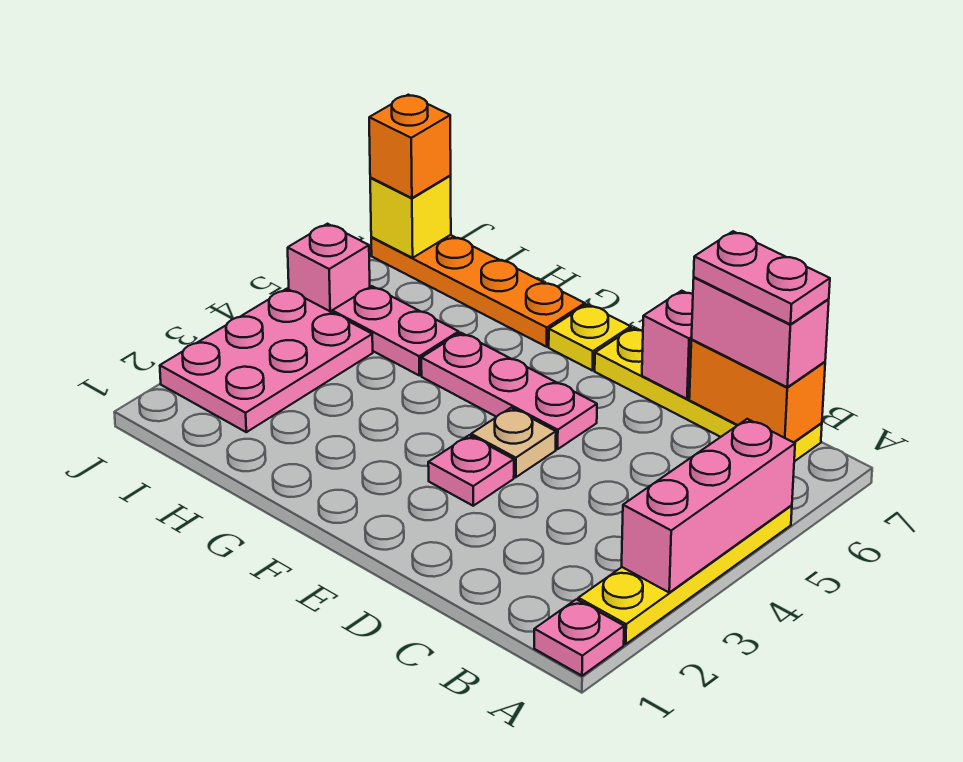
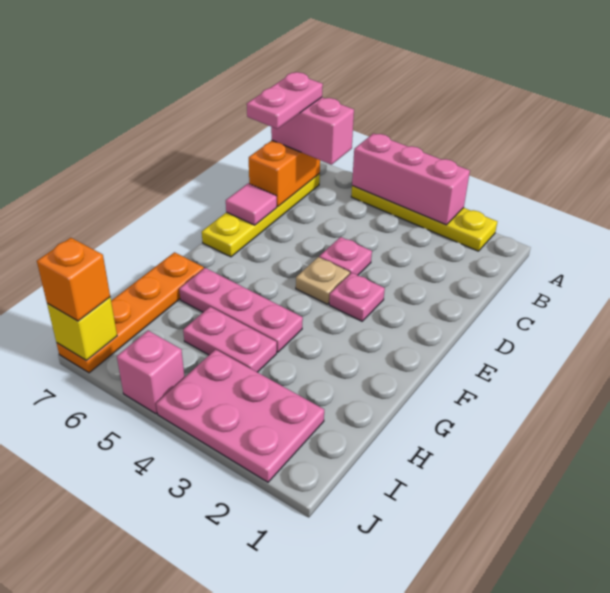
pink 1x1 plate [534,599,624,676] -> pink 1x1 plate moved to [319,237,372,275]
pink 1x2 brick [692,277,829,387] -> pink 1x2 brick turned to [271,97,354,165]
pink 1x1 brick [642,291,693,399] -> pink 1x1 tile [226,183,277,225]
pink 1x3 plate [421,333,597,449] -> pink 1x3 plate turned to [179,268,303,352]
yellow 1x1 plate [549,304,631,370] -> none
pink 1x2 plate [332,286,459,375] -> pink 1x2 plate turned to [183,307,277,372]

